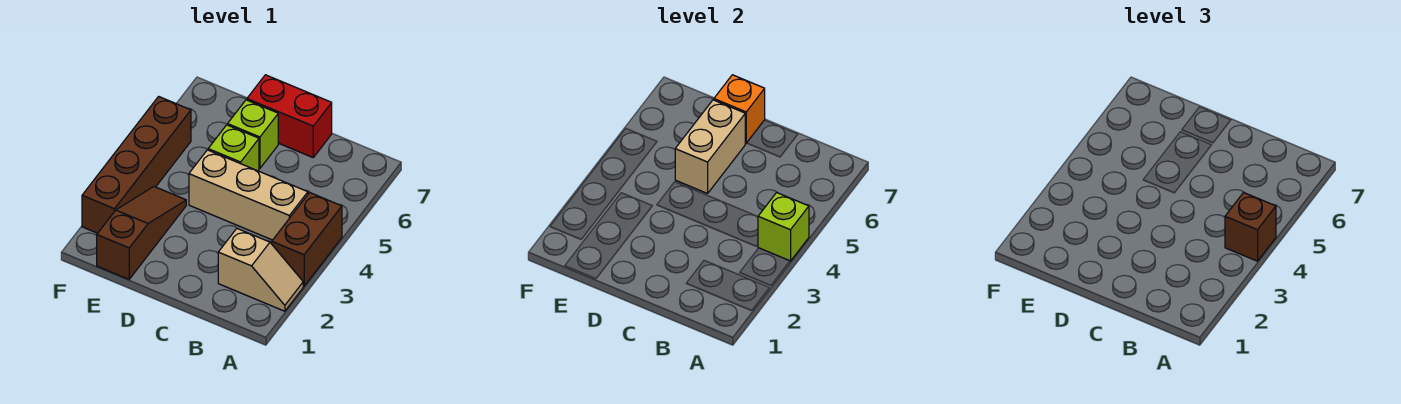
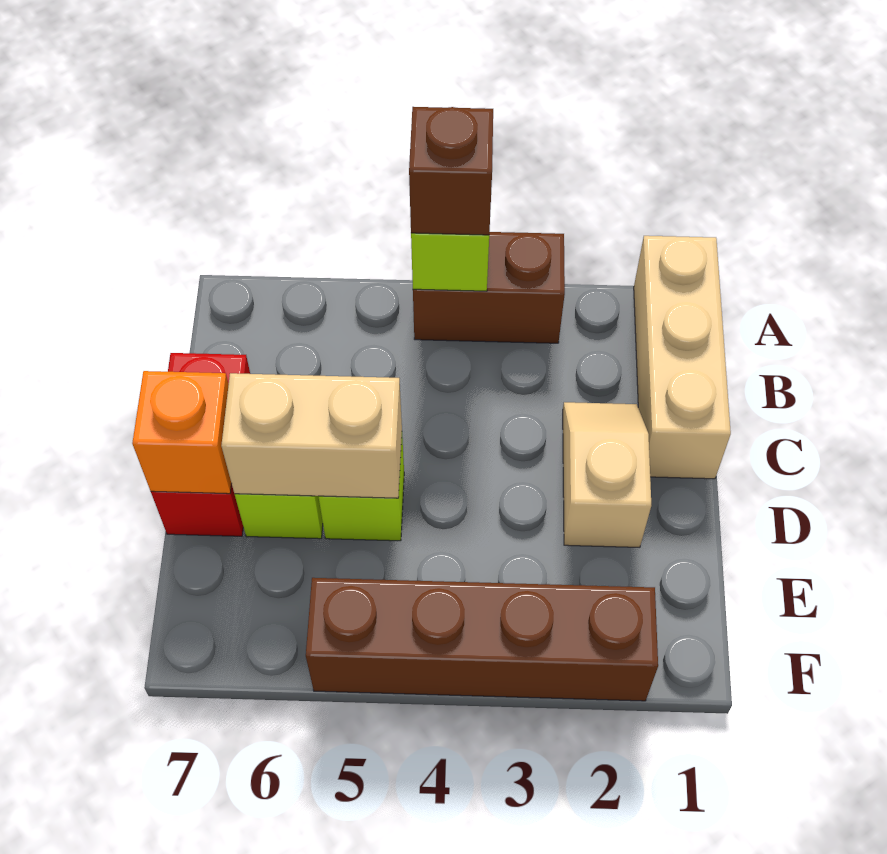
tan 1x2 slope [218,228,303,311] -> tan 1x2 slope moved to [563,402,651,547]
tan 1x3 brick [189,150,308,240] -> tan 1x3 brick moved to [634,236,731,479]
brown 1x3 slope [97,187,186,279] -> none

